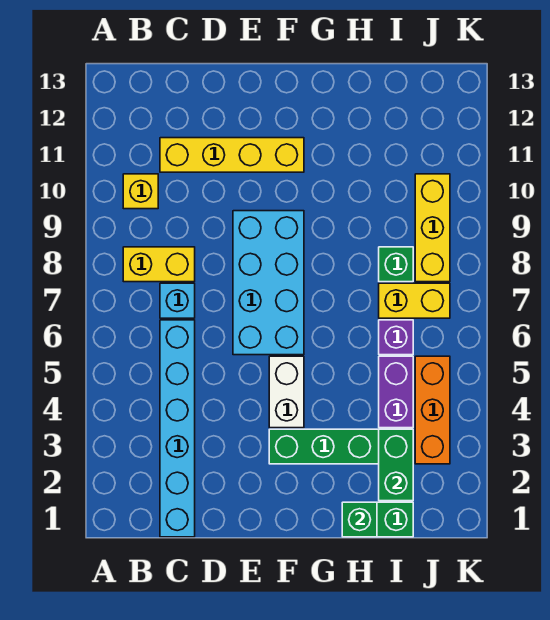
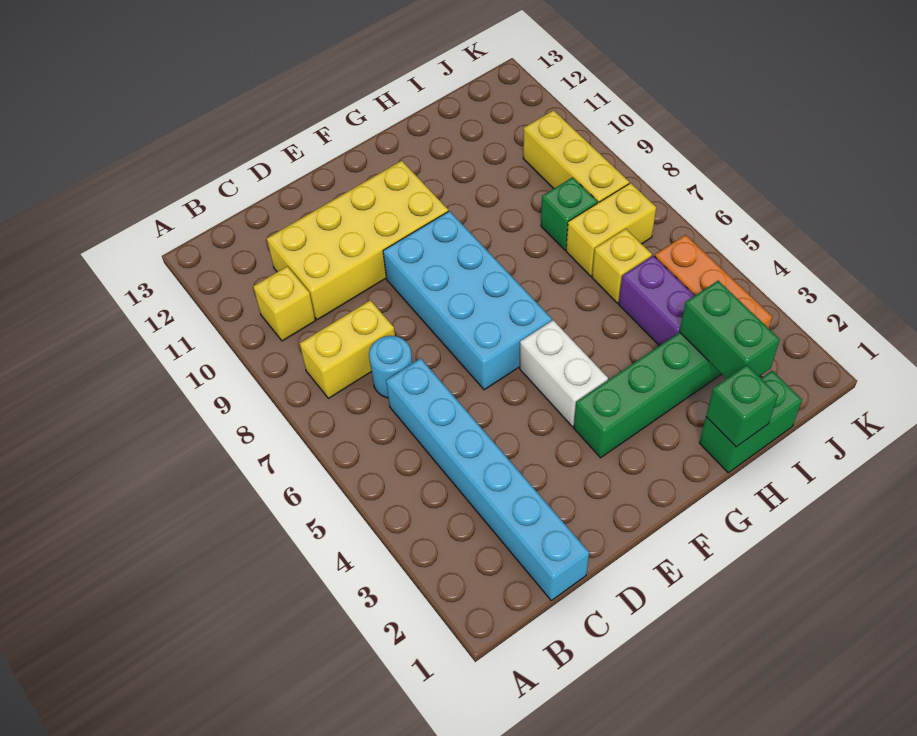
cyan 1x1 brick [160,283,195,318] -> cyan 1x1 round brick [369,336,412,398]
yellow 1x4 brick [160,138,304,172] -> yellow 2x4 brick [267,161,448,320]
purple 1x1 brick [379,320,413,355] -> yellow 1x1 brick [592,229,652,303]

